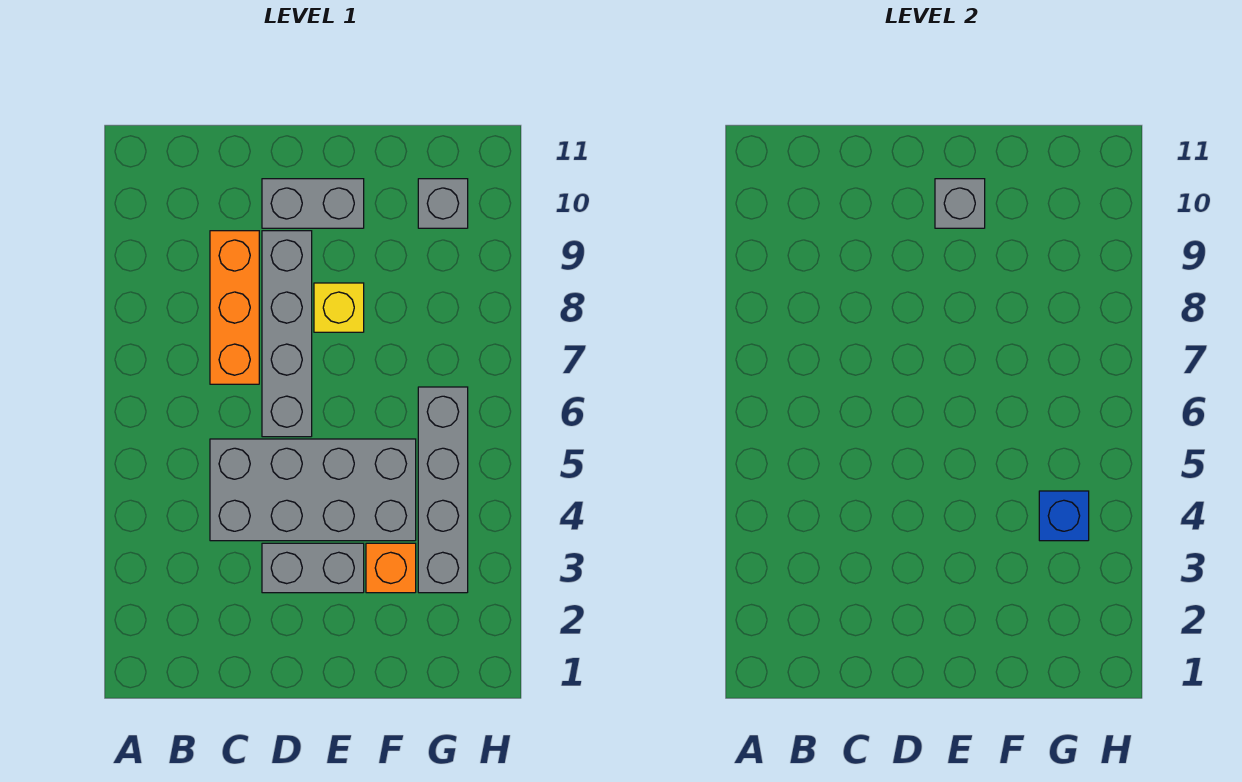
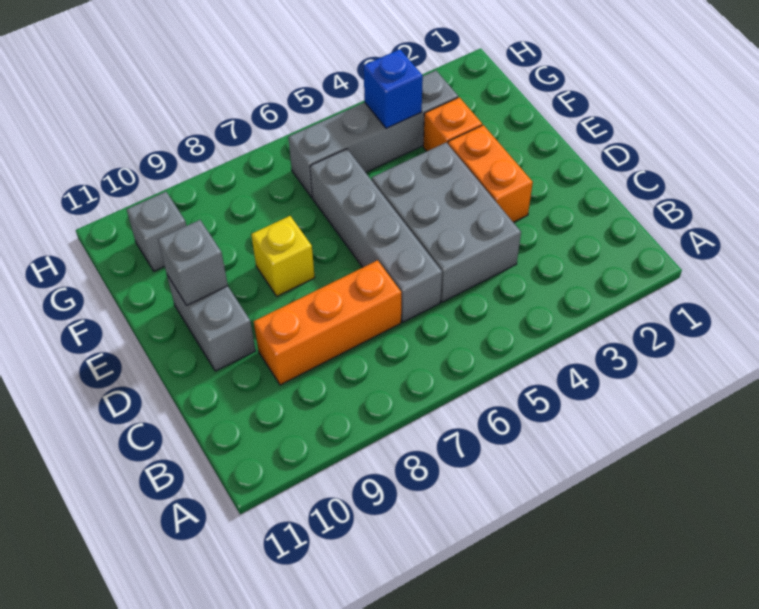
grey 2x4 brick [210,439,416,541] -> grey 2x3 brick [372,143,521,302]
grey 1x2 brick [262,543,364,593] -> orange 1x2 brick [448,125,533,222]
grey 1x4 brick [262,231,312,437] -> grey 1x4 brick turned to [310,149,442,322]

